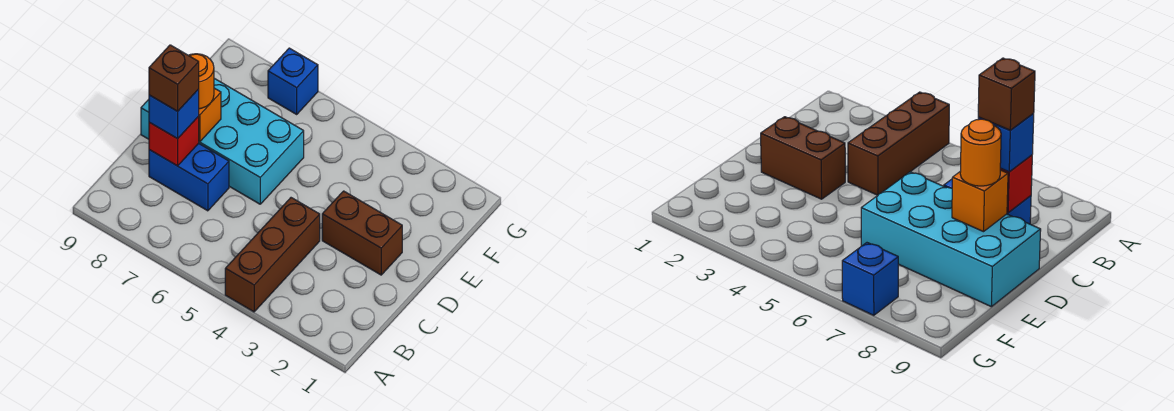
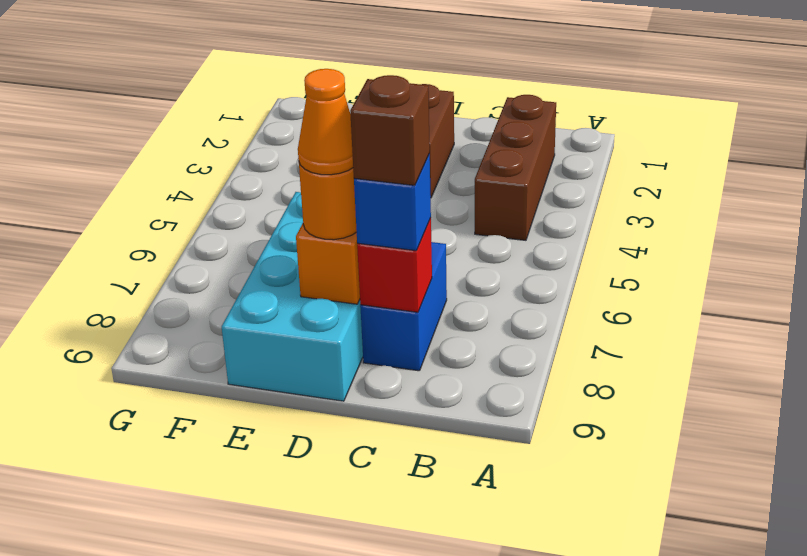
brown 1x3 brick [225,198,320,312] -> brown 1x3 brick turned to [475,95,556,240]
none -> orange 1x1 cone [298,69,353,175]
blue 1x1 brick [268,48,318,114] -> none

